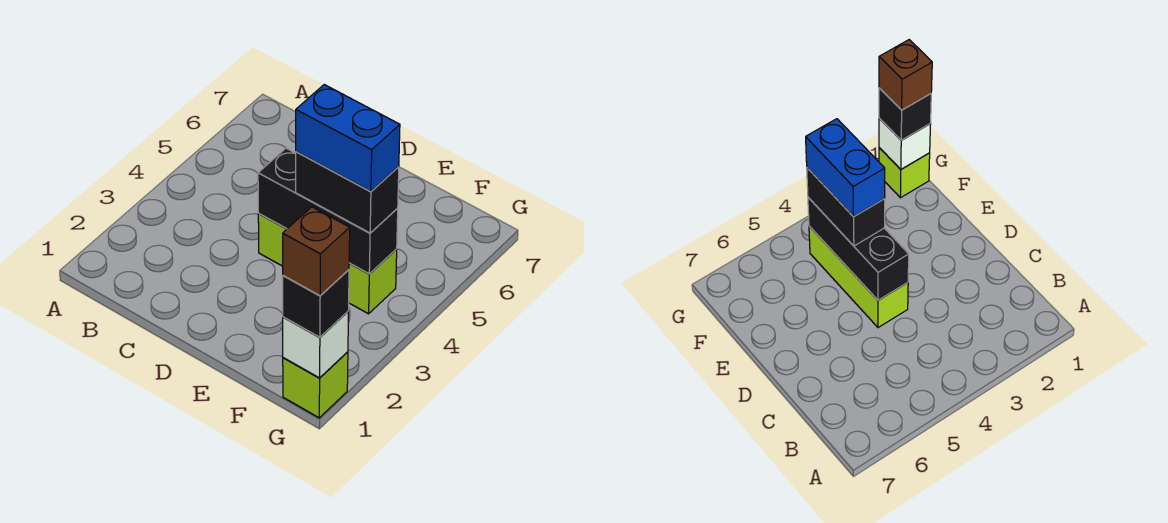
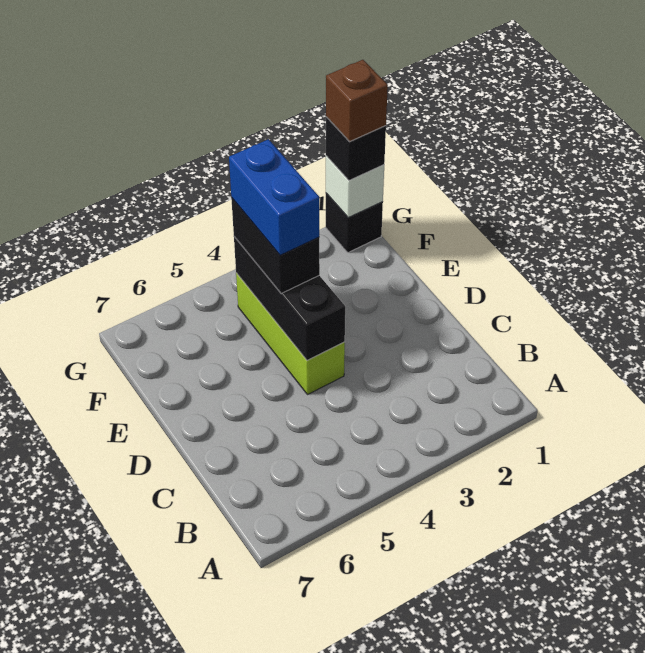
lime 1x1 brick [283,352,348,418] -> black 1x1 brick [326,193,383,253]

